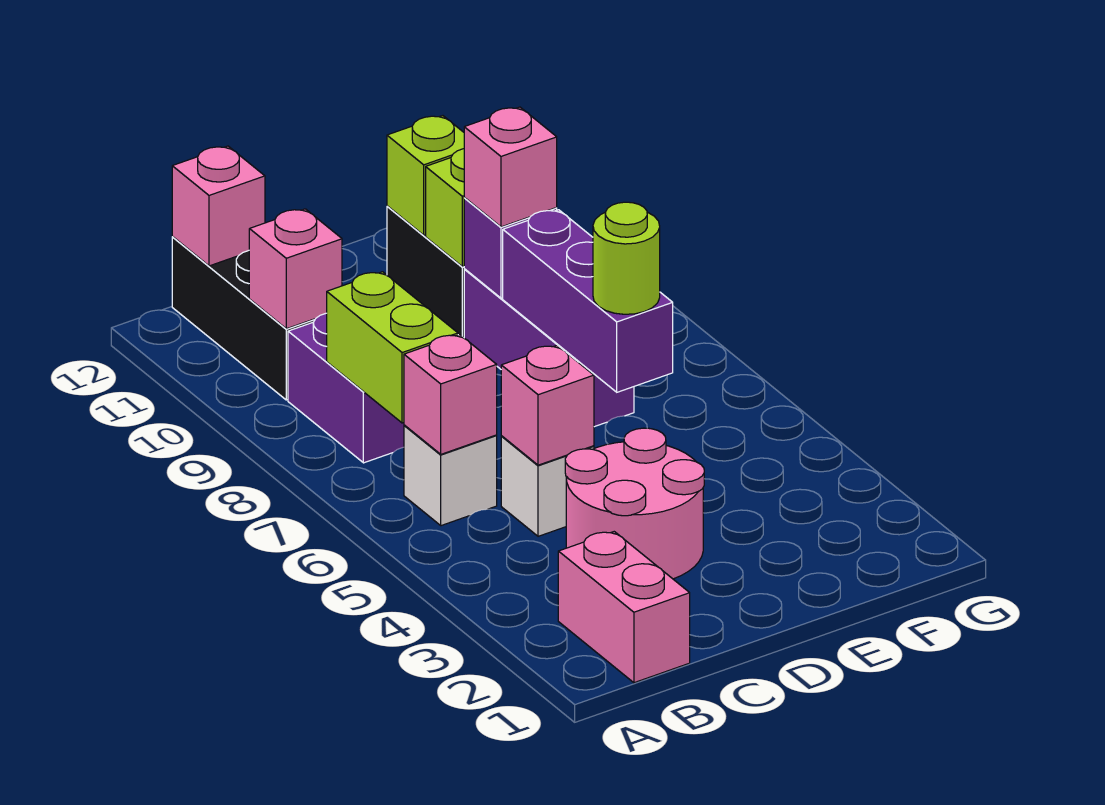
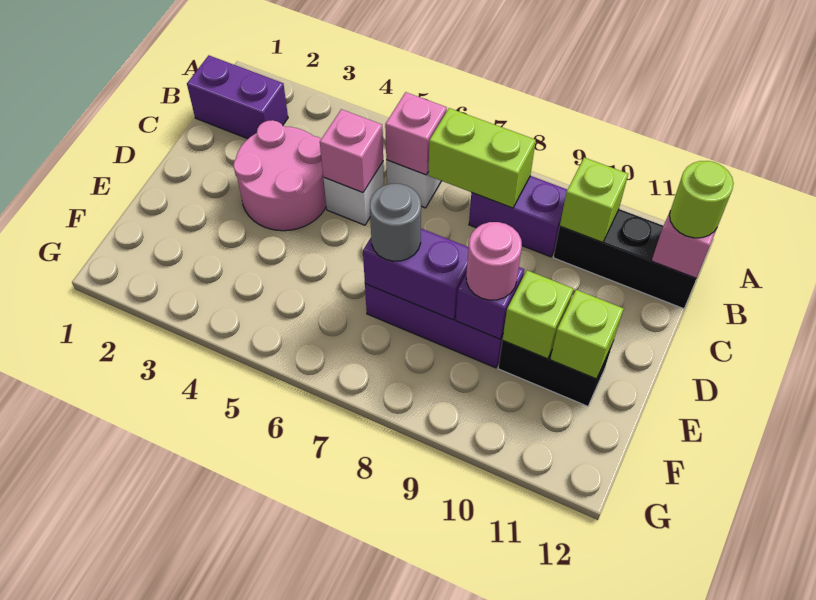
pink 1x2 brick [558,532,690,683] -> purple 1x2 brick [187,55,288,139]
pink 1x1 brick [249,209,342,329] -> lime 1x1 brick [560,158,628,243]
purple 1x3 brick [503,210,673,392] -> purple 1x2 brick [363,229,469,320]
lime 1x1 round brick [593,202,660,314] -> lime 1x1 round brick moved to [670,161,734,238]
none -> grey 1x1 round brick [370,184,421,261]
pink 1x1 brick [464,107,557,227] -> pink 1x1 round brick [466,222,522,300]

